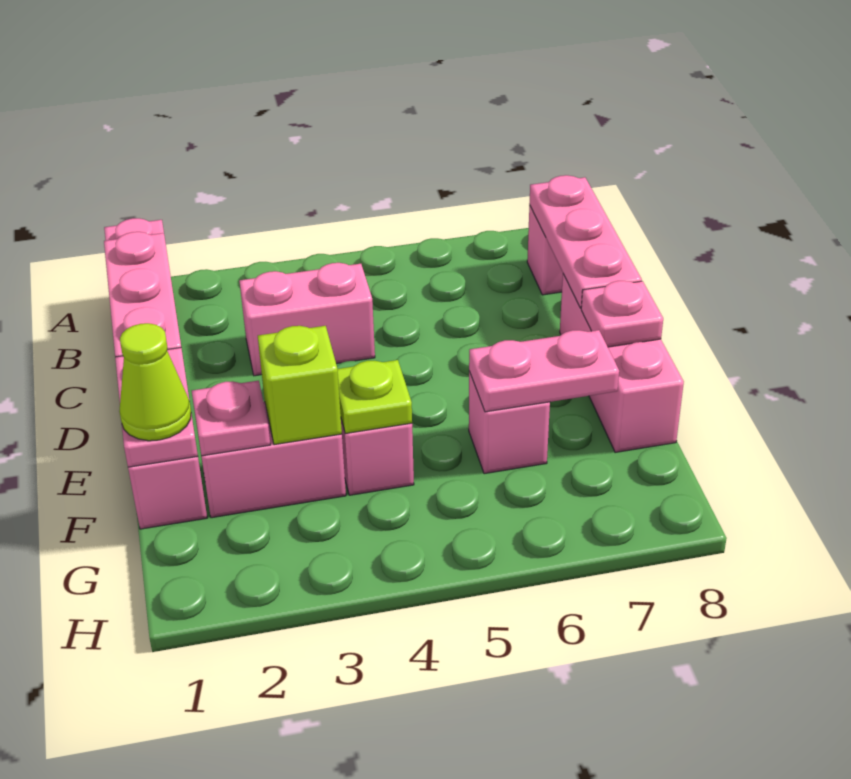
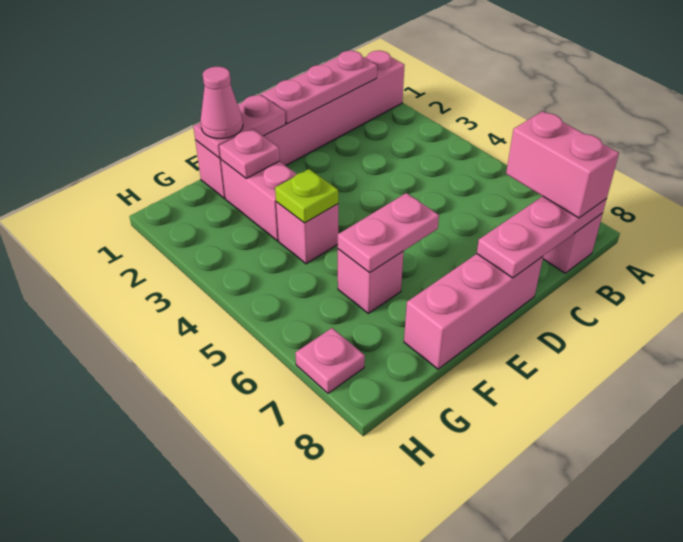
pink 1x2 brick [239,263,375,376] -> pink 1x2 brick moved to [506,111,619,218]
pink 1x1 plate [581,281,663,347] -> pink 1x1 plate moved to [295,328,365,393]
lime 1x1 cone [119,323,191,441] -> pink 1x1 cone [201,67,243,139]
lime 1x1 brick [258,326,342,445] -> none
pink 1x2 plate [469,330,619,412] -> pink 1x2 plate turned to [338,193,439,273]

